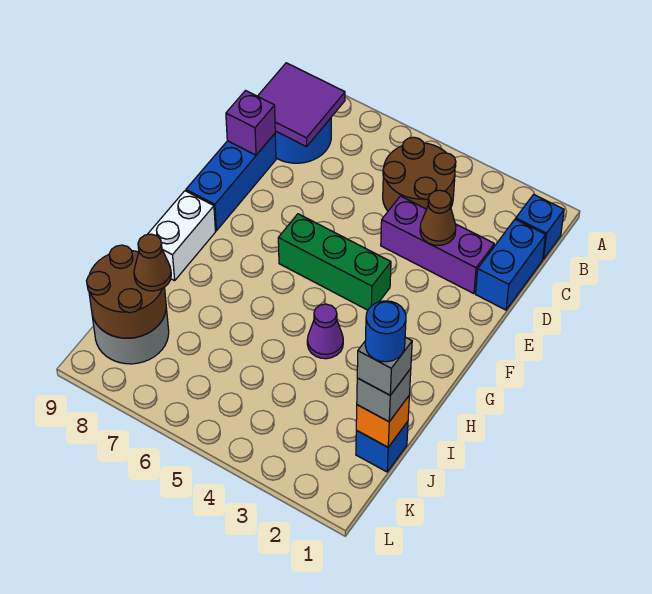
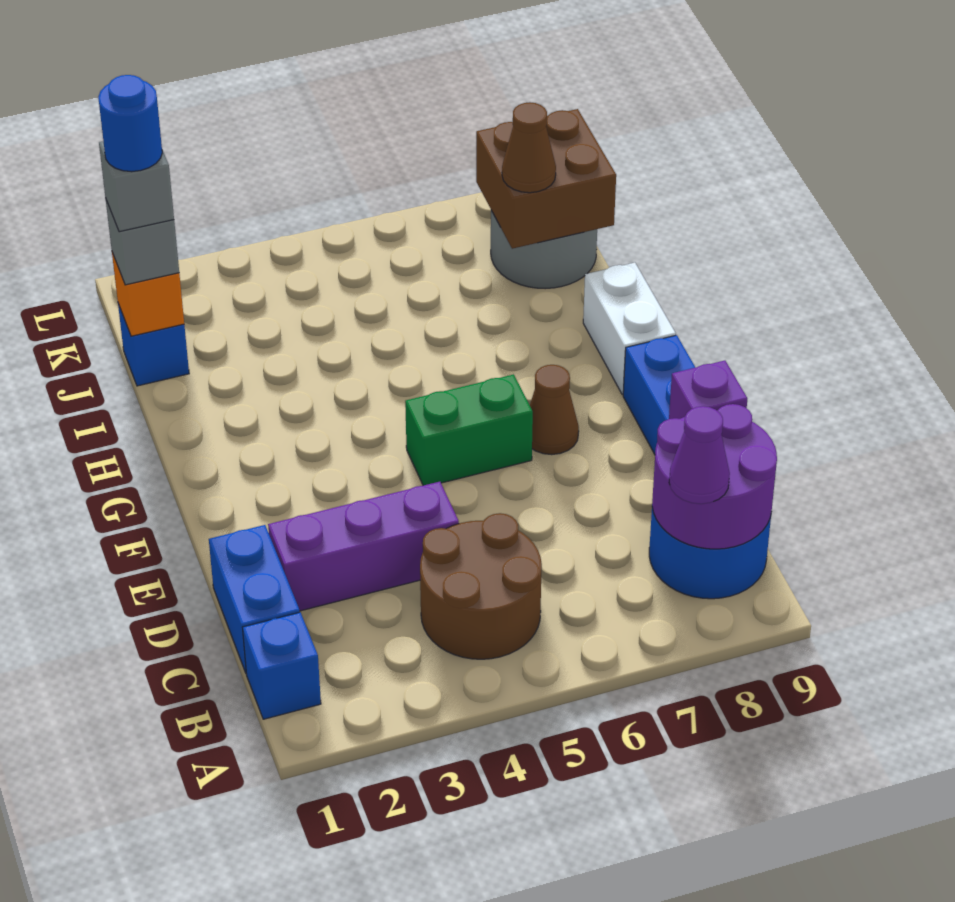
purple 2x2 tile [258,63,345,147] -> purple 2x2 round brick [652,404,777,549]
brown 1x1 cone [420,190,456,245] -> brown 1x1 cone moved to [530,365,579,455]
green 1x3 brick [278,214,391,310] -> green 1x2 brick [405,374,533,486]
purple 1x1 cone [307,304,343,359] -> purple 1x1 cone moved to [669,406,730,504]
brown 2x2 round brick [87,245,166,338] -> brown 2x2 brick [476,109,616,249]

